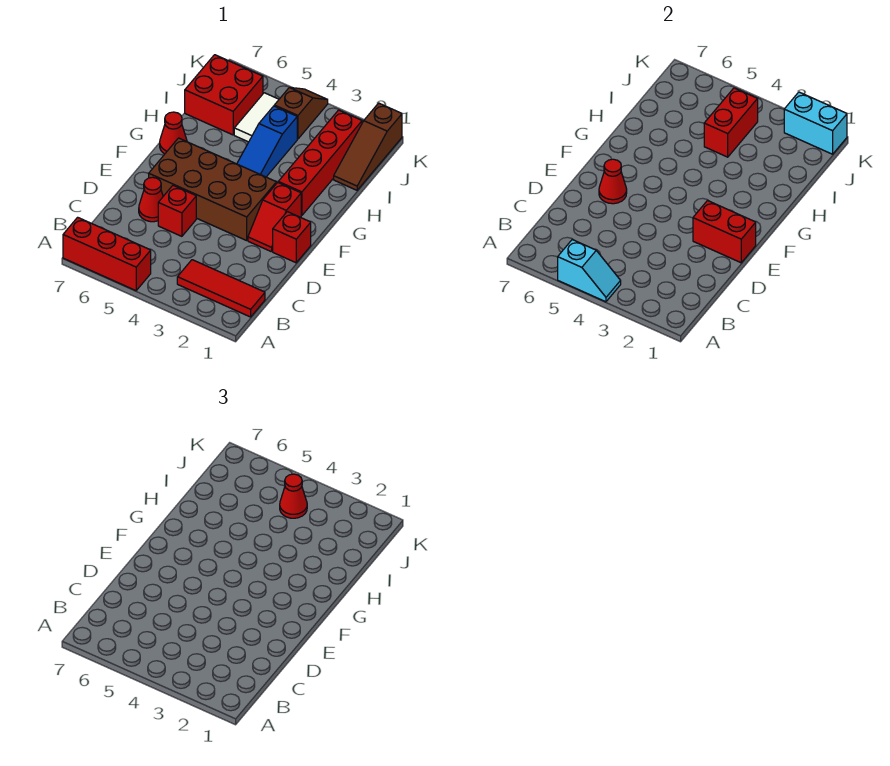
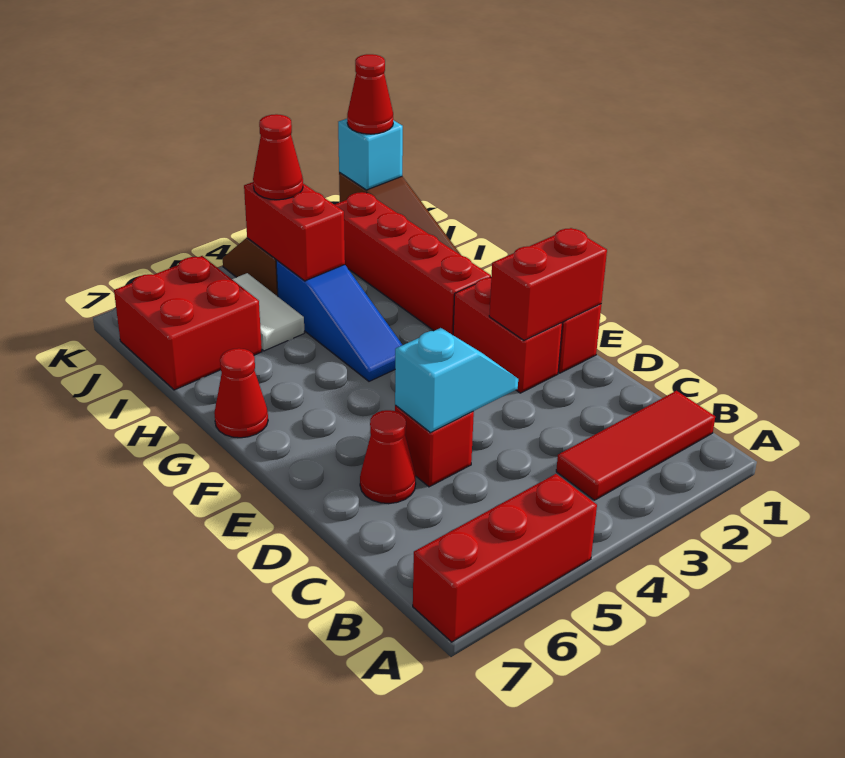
cyan 1x2 slope [558,240,621,302] -> cyan 1x2 slope moved to [395,328,518,433]
red 1x2 slope [248,183,301,252] -> red 1x2 brick [453,278,562,393]
brown 2x4 brick [149,138,276,240] -> none
red 1x1 cone [599,159,627,204] -> red 1x1 cone moved to [347,54,393,134]
cyan 1x2 brick [784,92,847,154] -> cyan 1x1 brick [338,119,403,190]

